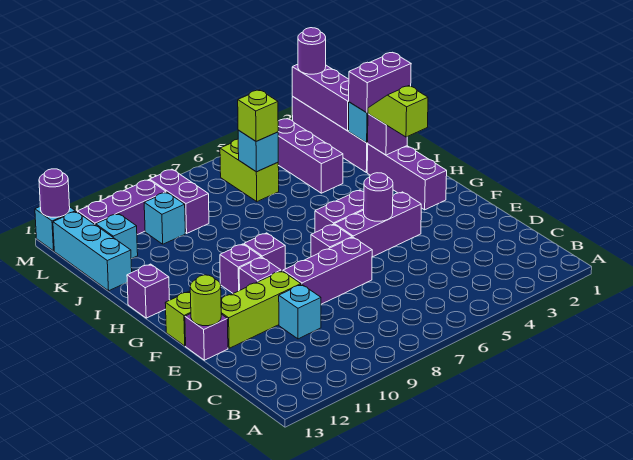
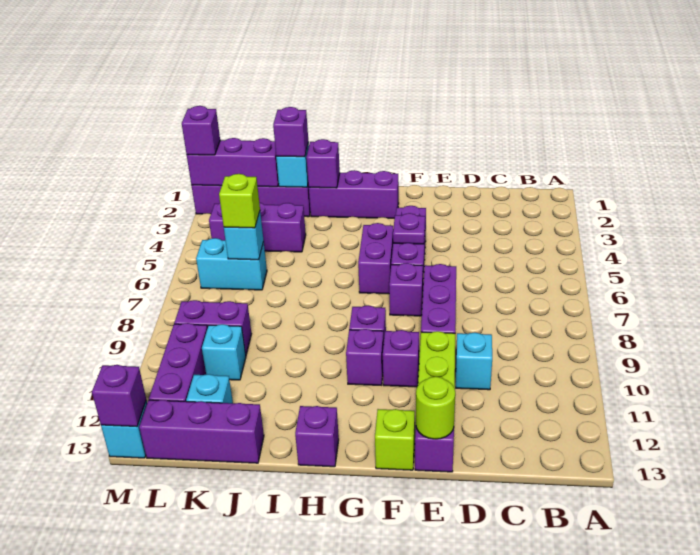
purple 1x1 round brick [364,173,393,221] -> purple 1x1 plate [393,213,425,244]
lime 1x2 slope [368,86,428,137] -> none
purple 1x2 brick [349,53,411,113] -> purple 1x1 brick [273,107,308,157]
cyan 1x3 brick [53,212,132,291] -> purple 1x3 brick [139,400,264,463]
lime 1x2 brick [220,139,279,201] -> cyan 1x2 brick [196,238,267,290]
purple 1x1 round brick [298,28,326,74] -> purple 1x1 brick [182,106,220,155]
purple 1x1 round brick [39,169,70,217] -> purple 1x1 brick [92,365,146,427]

